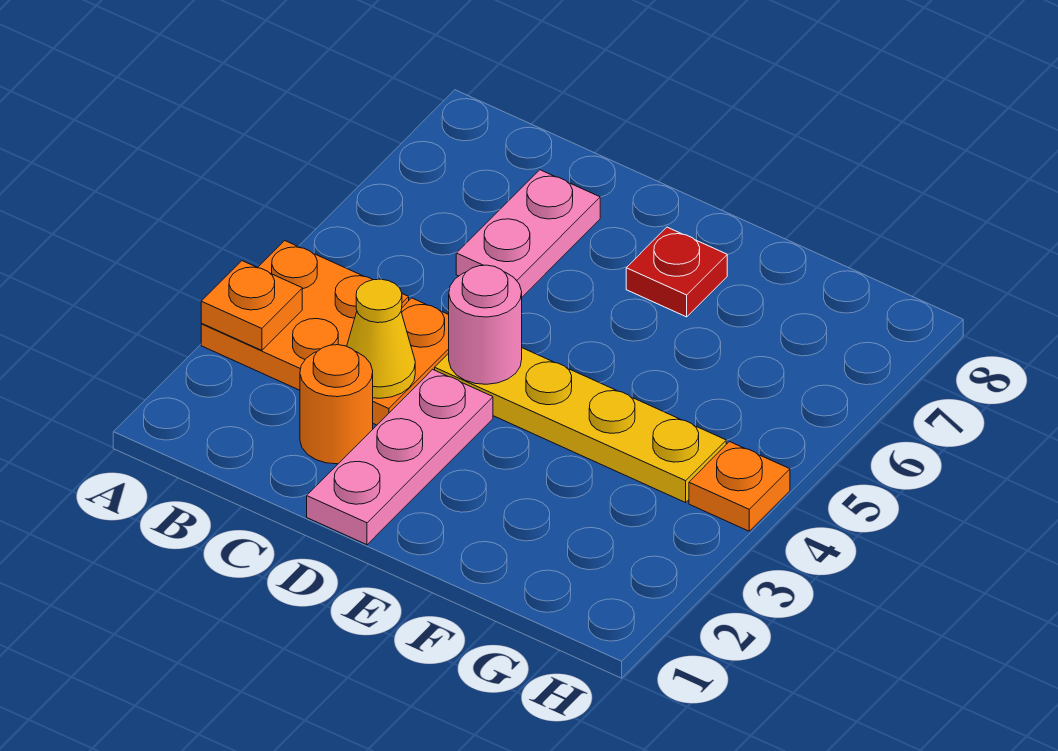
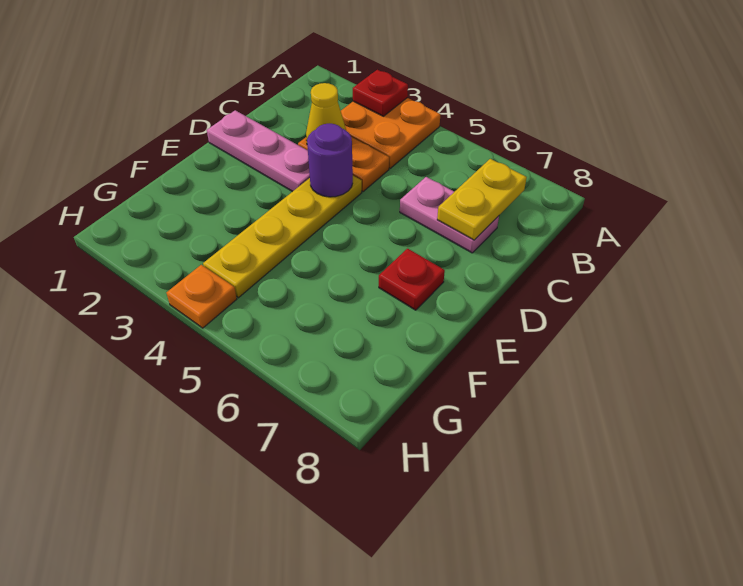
orange 1x1 plate [201,261,302,350] -> red 1x1 plate [353,70,408,116]
none -> yellow 1x2 plate [437,159,527,240]
orange 1x1 round brick [300,345,373,464] -> none
pink 1x1 round brick [449,265,522,384] -> purple 1x1 round brick [307,124,353,197]

